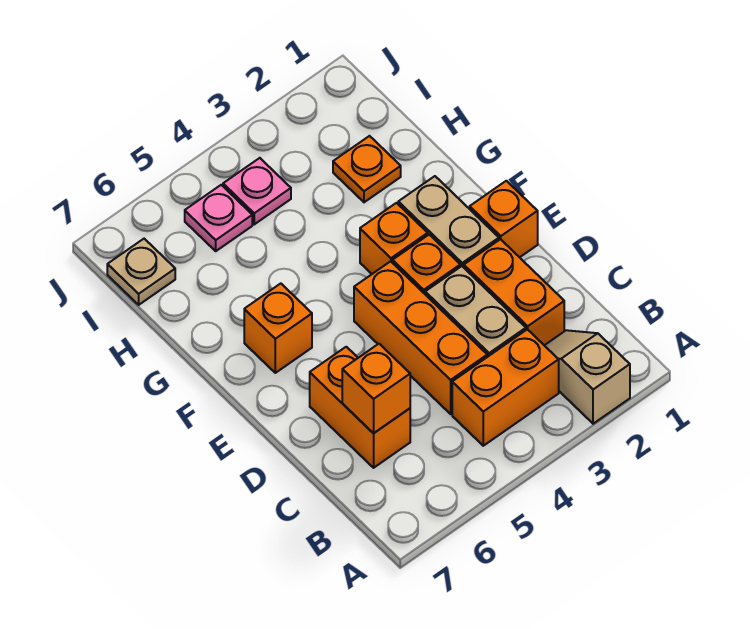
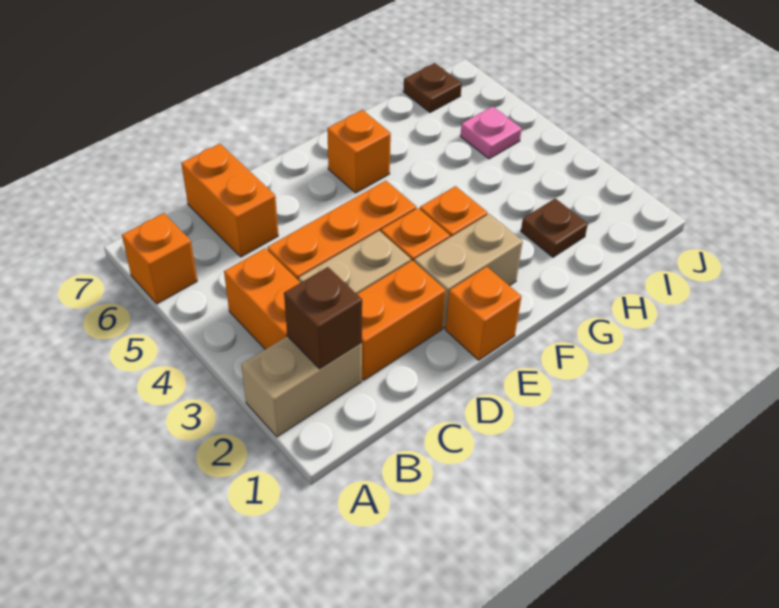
tan 1x2 slope [544,330,630,424] -> tan 1x2 brick [241,336,362,437]
none -> brown 1x1 brick [284,267,362,369]
orange 1x2 brick [310,347,410,468] -> orange 1x2 brick turned to [181,144,278,257]
orange 1x1 brick [342,344,410,433] -> orange 1x1 brick moved to [122,213,197,304]
orange 1x1 plate [333,136,401,202] -> brown 1x1 plate [521,198,588,257]
pink 1x1 plate [223,158,291,224] -> none
tan 1x1 plate [107,239,175,305] -> brown 1x1 plate [403,63,462,112]

